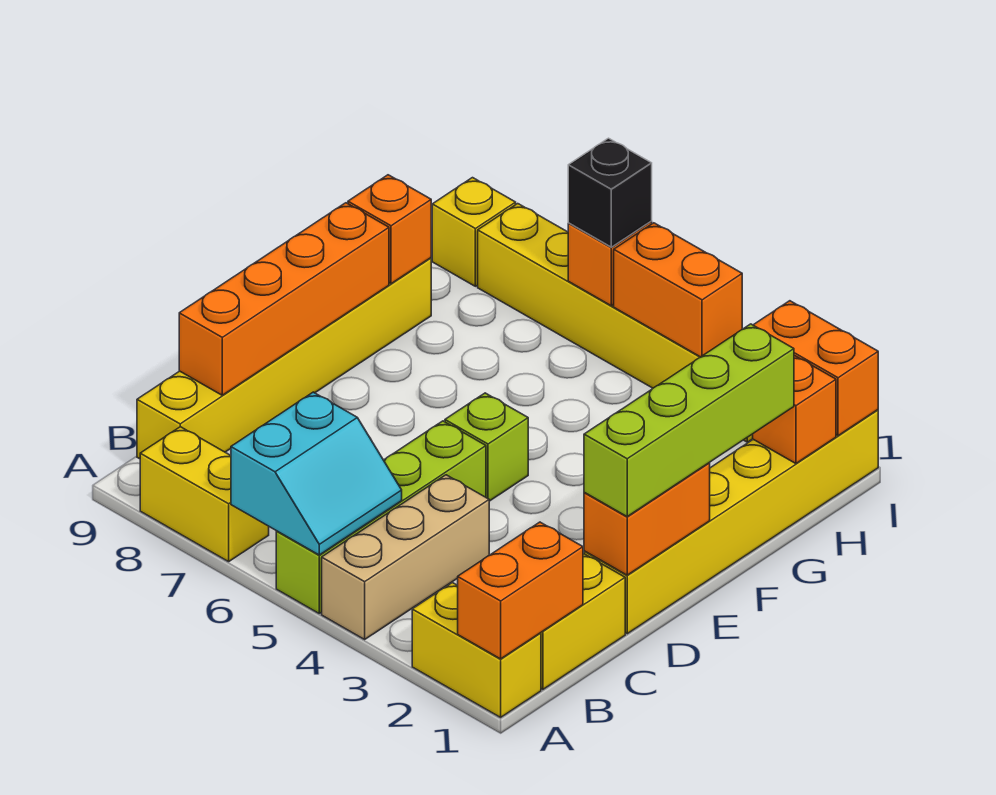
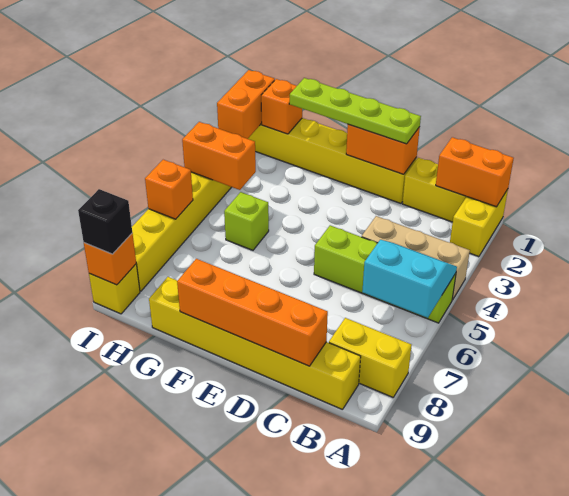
yellow 1x2 brick [140,427,269,562] -> yellow 1x2 brick turned to [329,318,412,397]
lime 1x4 brick [584,324,794,516] -> lime 1x4 plate [289,78,421,144]
lime 1x1 brick [445,393,528,501] -> lime 1x1 brick moved to [224,192,269,250]
orange 1x1 brick [348,175,431,284] -> orange 1x1 brick moved to [84,233,136,285]
orange 1x2 brick [614,223,742,357] -> orange 1x2 brick turned to [182,122,256,190]
black 1x1 brick [568,138,652,247] -> black 1x1 brick moved to [78,189,132,254]

